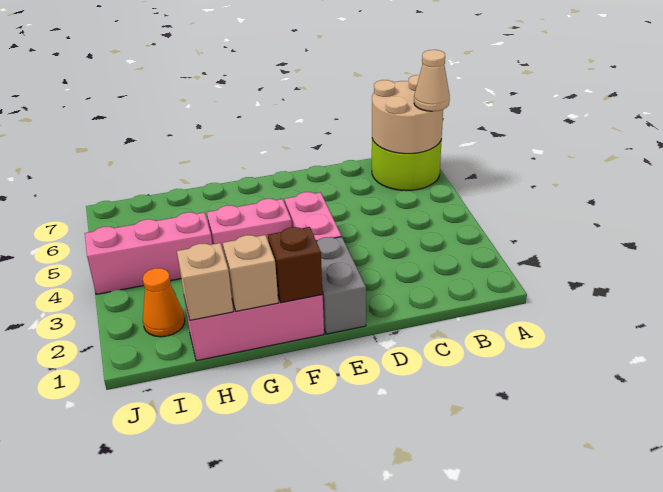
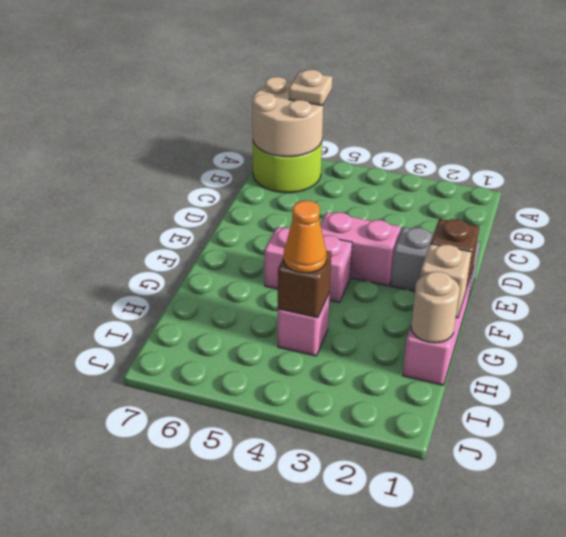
tan 1x1 cone [414,50,450,111] -> tan 1x1 plate [289,70,332,105]
pink 1x2 brick [207,199,292,253] -> pink 1x2 brick turned to [265,227,352,302]
tan 1x1 brick [177,243,233,320] -> tan 1x1 round brick [411,271,460,343]
pink 1x3 brick [85,212,212,294] -> pink 1x1 brick [278,293,330,356]
none -> brown 1x1 brick [278,251,331,318]
orange 1x1 cone [143,268,185,337] -> orange 1x1 cone moved to [284,201,327,273]

